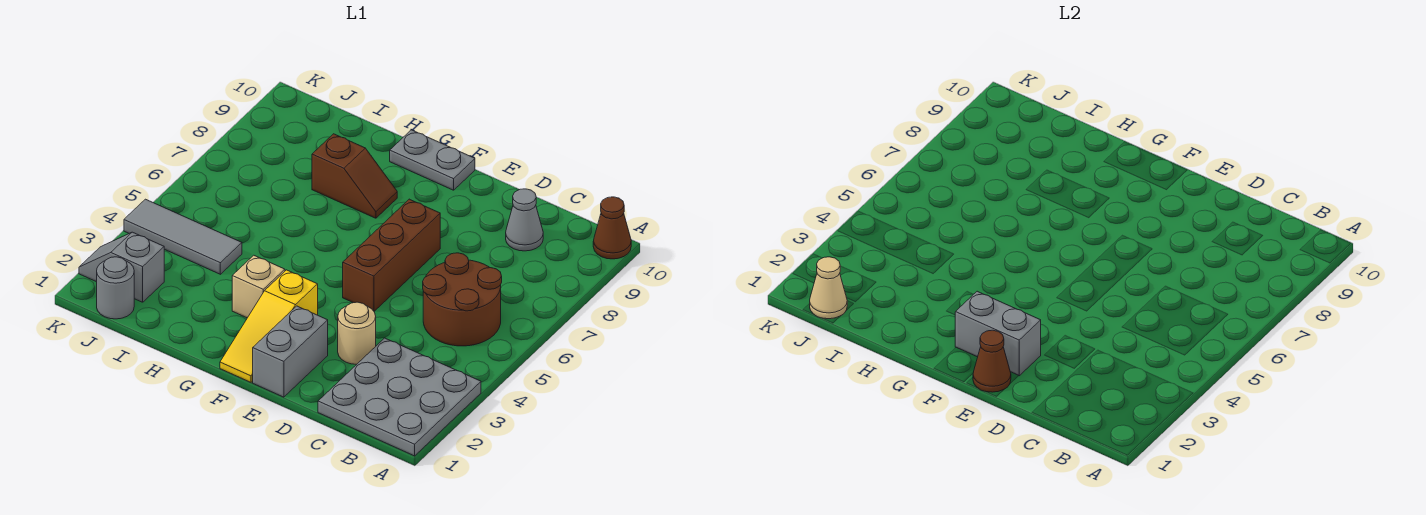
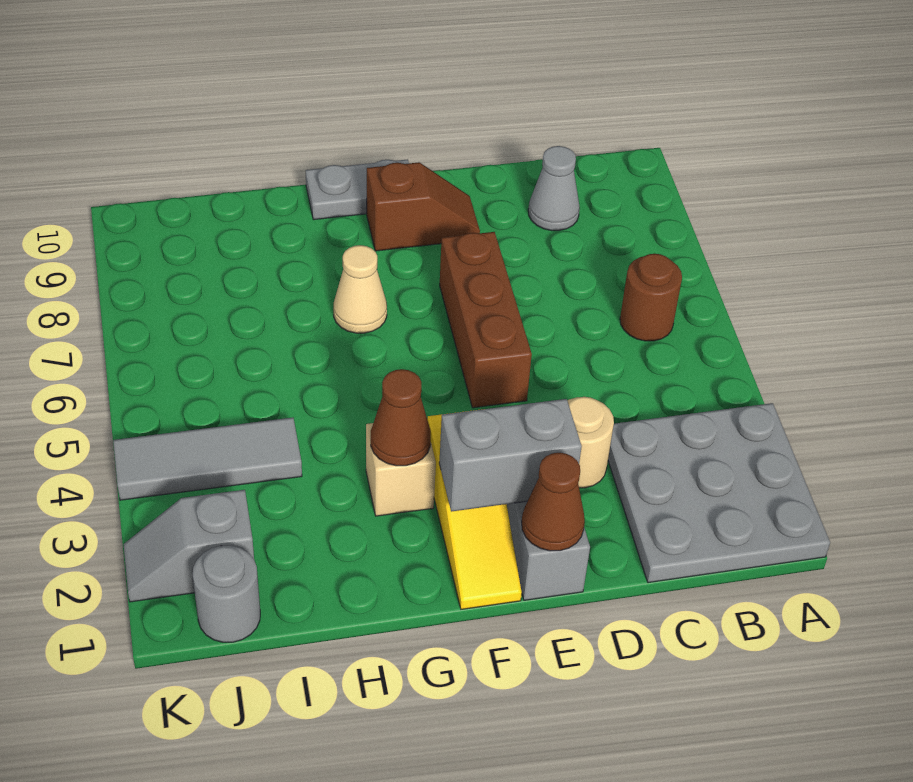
brown 1x1 cone [593,197,631,259] -> brown 1x1 cone moved to [371,369,431,466]
brown 2x2 round brick [423,253,502,346] -> brown 1x1 round brick [620,254,682,341]
brown 1x2 slope [312,134,397,218] -> brown 1x2 slope moved to [367,162,480,251]
tan 1x1 cone [810,257,847,319] -> tan 1x1 cone moved to [334,245,387,333]

